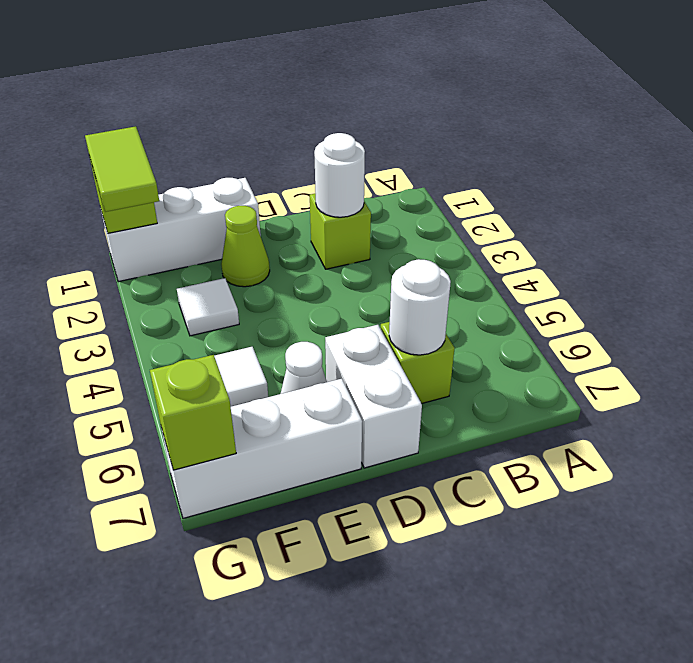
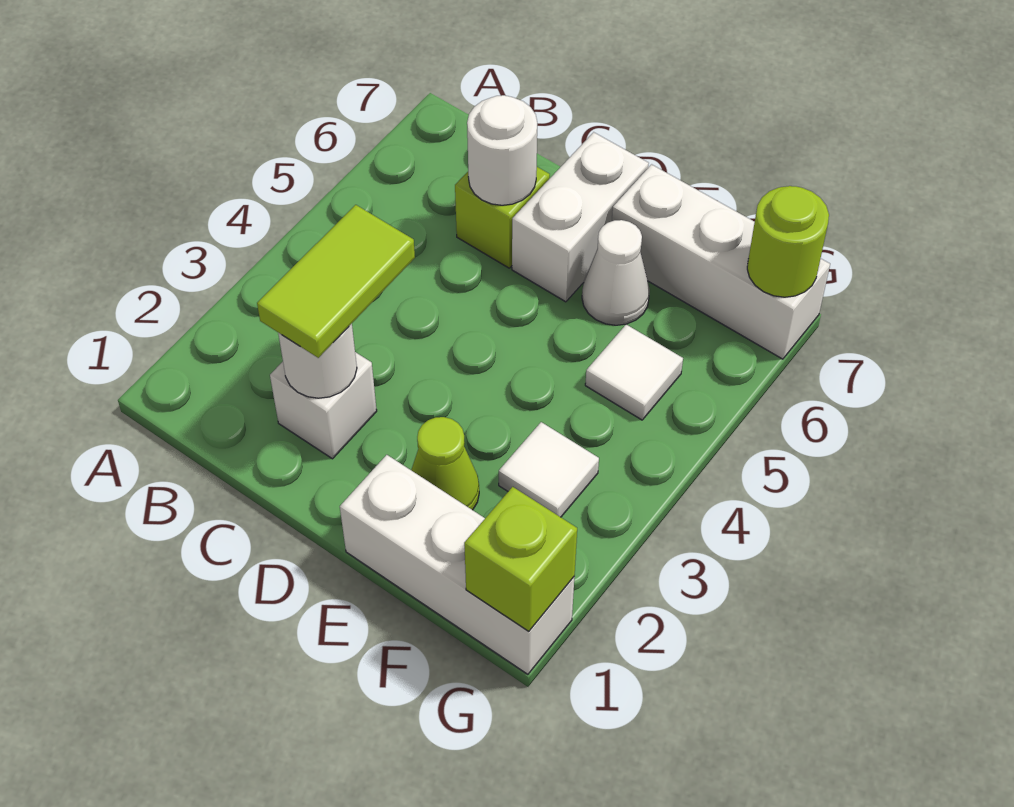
lime 1x1 brick [310,194,371,269] -> white 1x1 brick [270,352,377,459]
lime 1x2 tile [85,126,159,212] -> lime 1x2 tile moved to [257,205,415,358]
lime 1x1 brick [150,355,236,470] -> lime 1x1 round brick [747,186,829,297]

